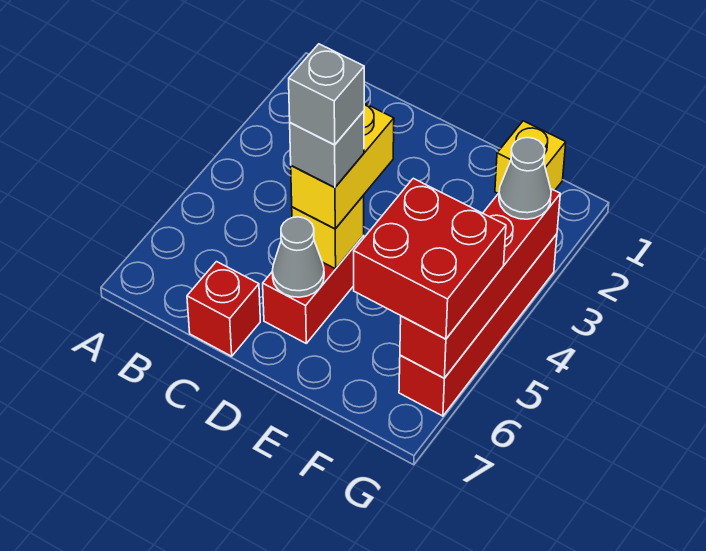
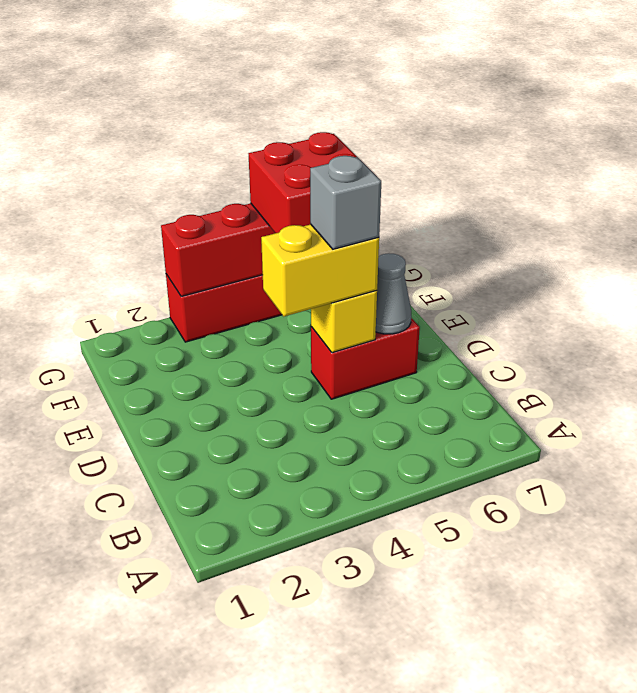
red 1x1 brick [187,262,260,356] -> none
grey 1x1 brick [289,44,364,145] -> none
yellow 1x1 brick [495,121,566,193] -> none
grey 1x1 cone [499,138,551,219] -> none

